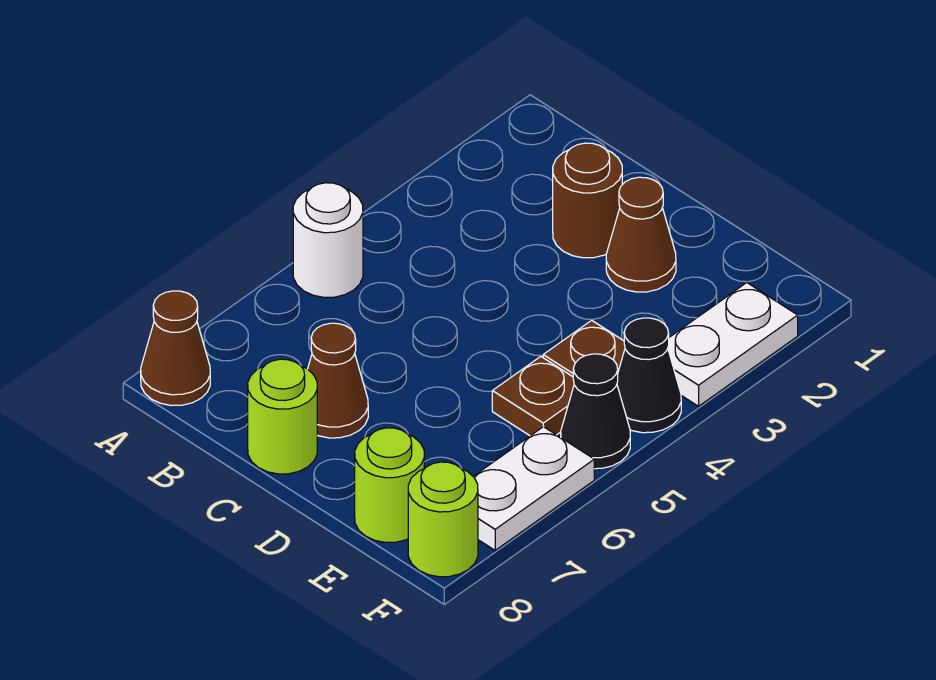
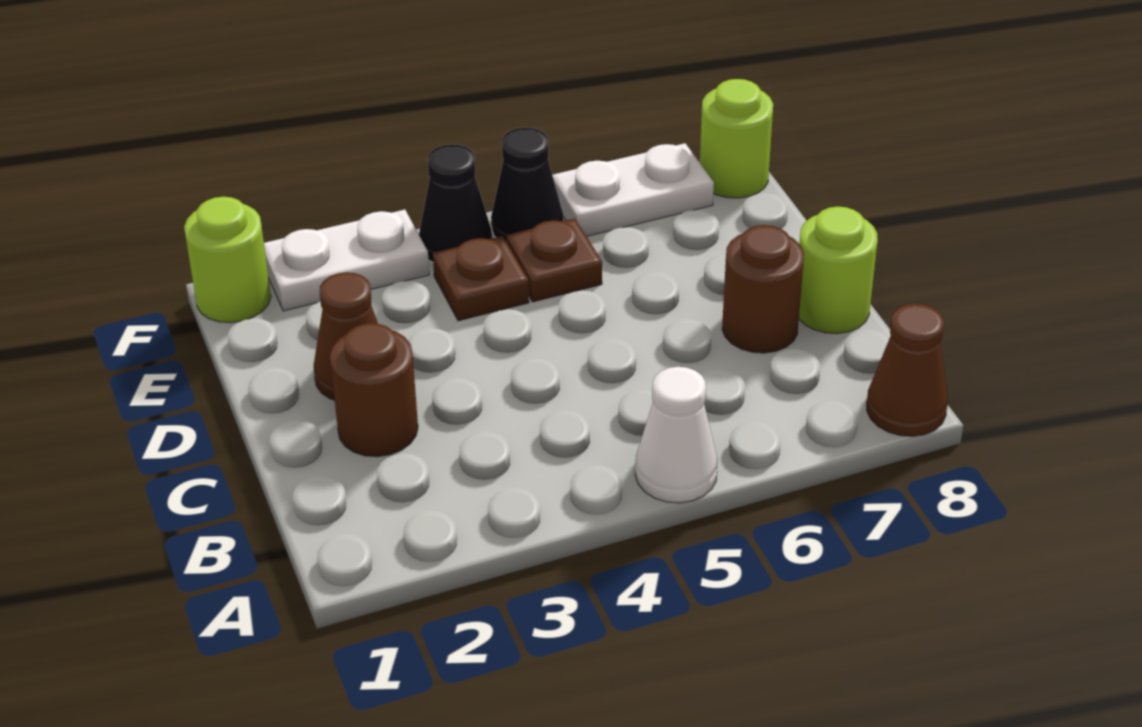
white 1x1 round brick [293,183,363,297] -> white 1x1 cone [635,367,718,503]
brown 1x1 cone [308,323,368,438] -> brown 1x1 round brick [722,225,804,353]
lime 1x1 round brick [355,428,424,542] -> lime 1x1 round brick moved to [184,197,271,323]

